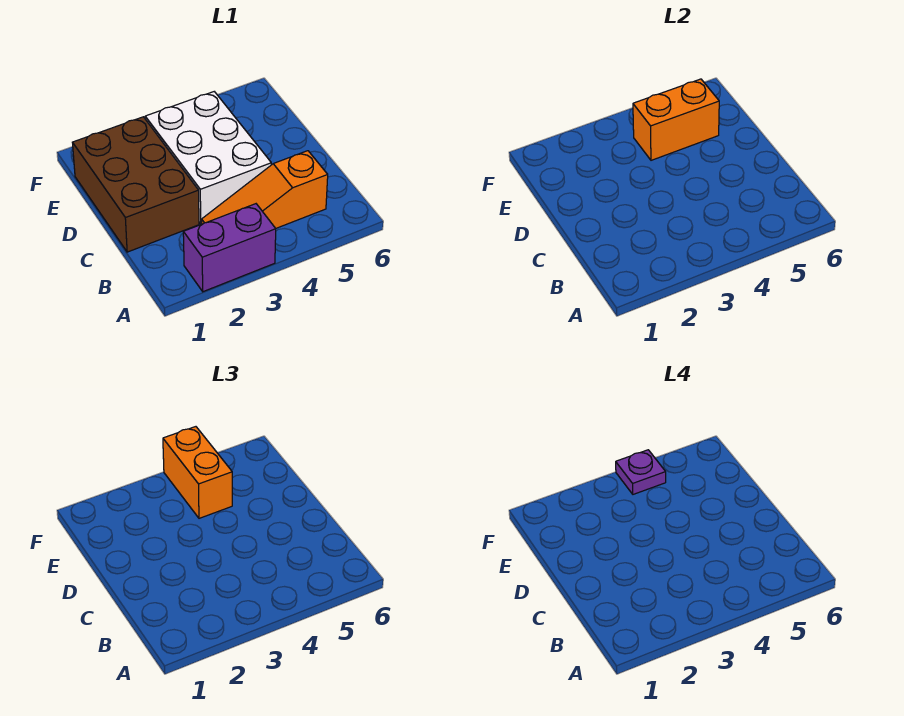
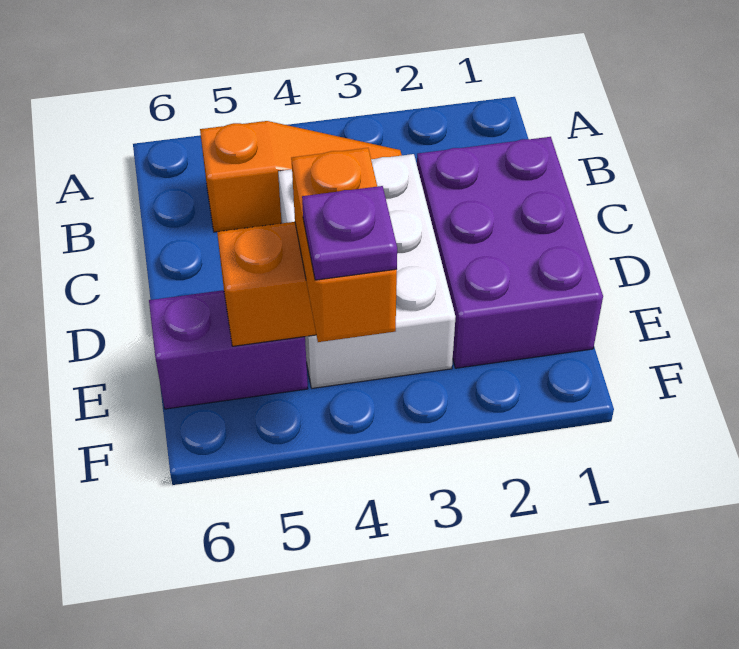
purple 1x2 brick [183,204,276,292] -> purple 1x2 brick moved to [149,290,308,409]
brown 2x3 brick [72,117,199,252] -> purple 2x3 brick [417,137,603,368]

